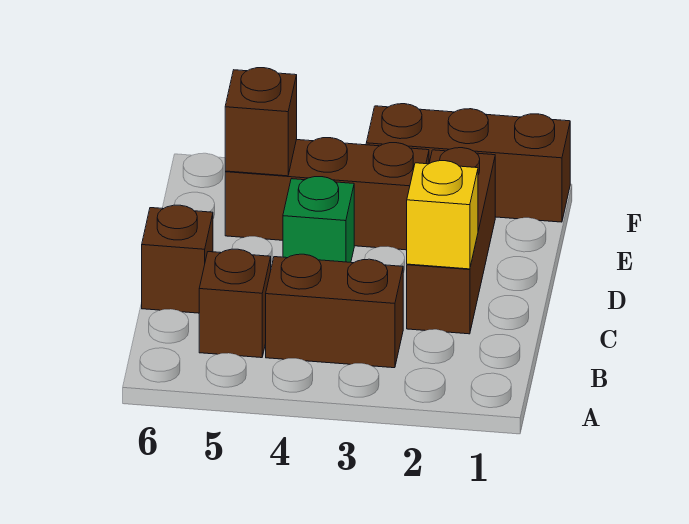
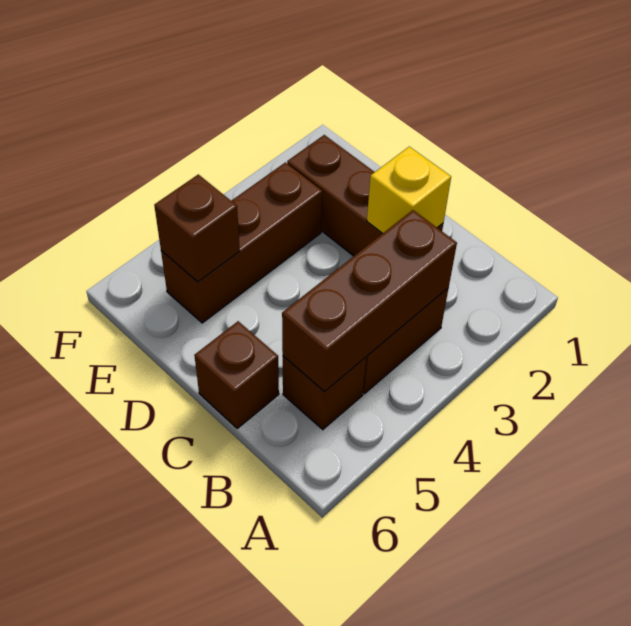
green 1x1 brick [283,177,354,262] -> none
brown 1x3 brick [366,104,570,222] -> brown 1x3 brick moved to [282,210,457,392]

